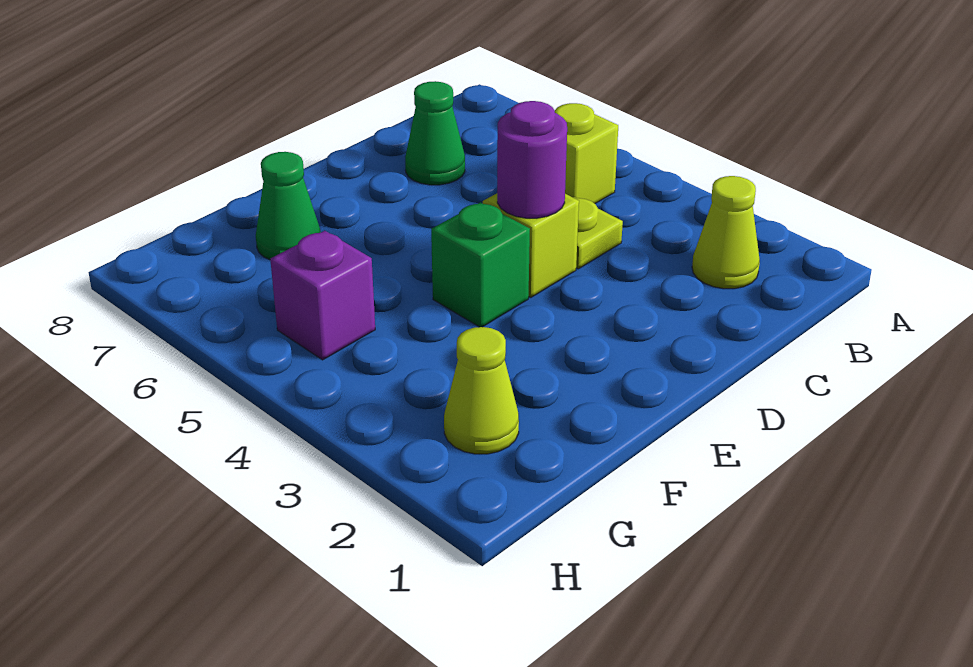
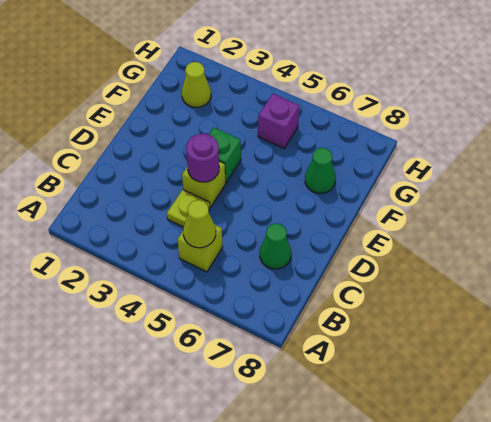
lime 1x1 cone [692,176,760,289] -> lime 1x1 cone moved to [183,200,216,248]

